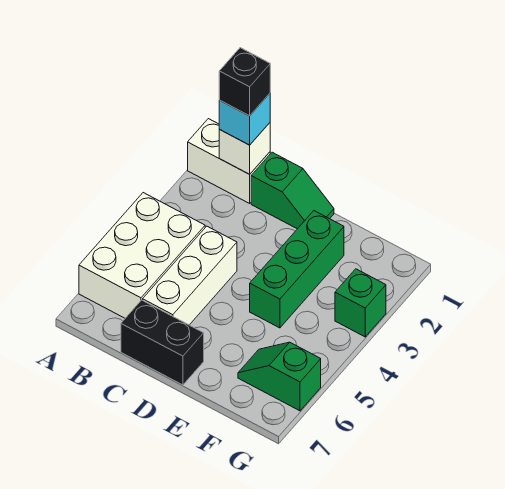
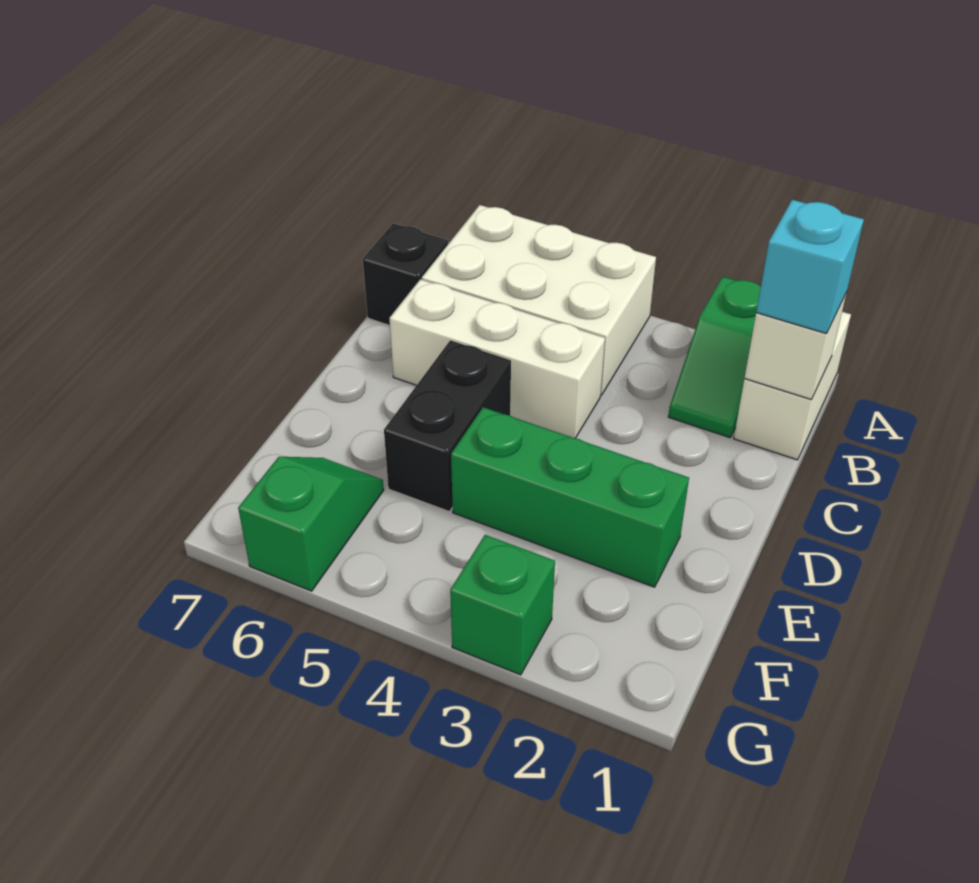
black 1x1 brick [219,48,270,116] -> black 1x1 brick moved to [363,224,448,325]
green 1x2 slope [251,152,334,229] -> green 1x2 slope moved to [668,277,761,438]
black 1x2 brick [121,300,204,385] -> black 1x2 brick moved to [384,340,511,512]

